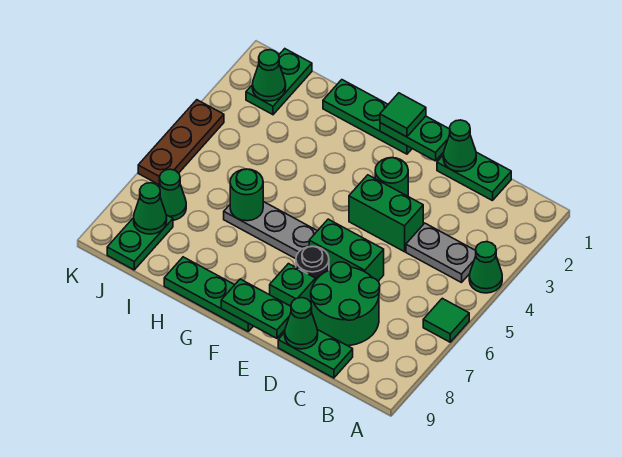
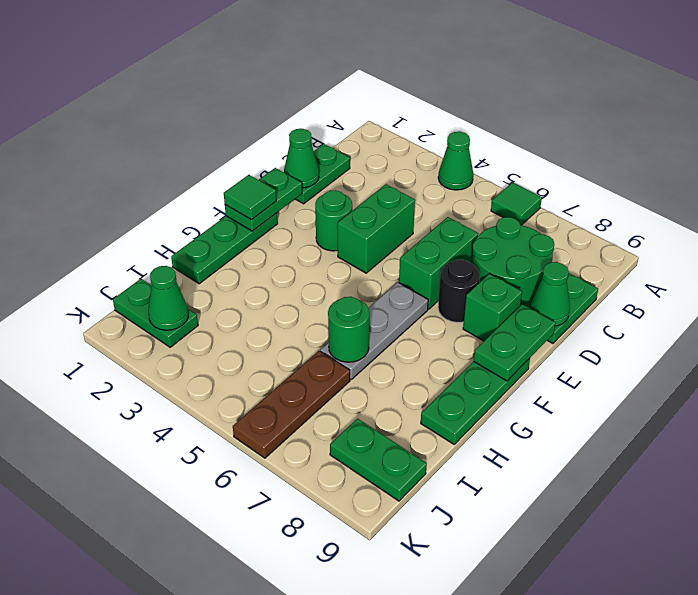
grey 1x2 plate [406,223,476,283] -> none
green 1x1 cone [159,169,186,220] -> none
green 1x1 cone [134,183,167,234] -> none
brown 1x3 plate [138,100,224,185] -> brown 1x3 plate turned to [233,351,350,458]

